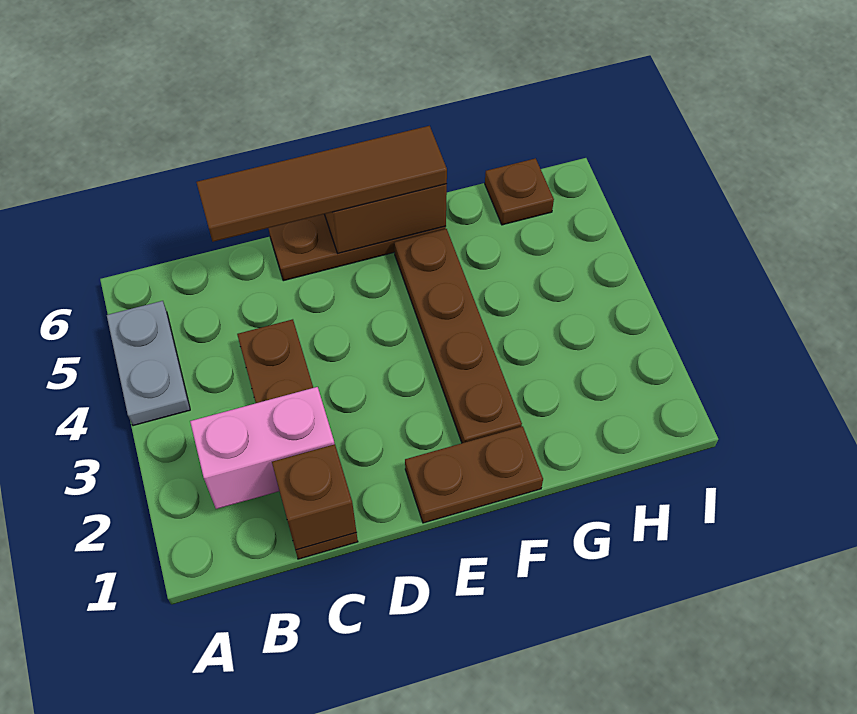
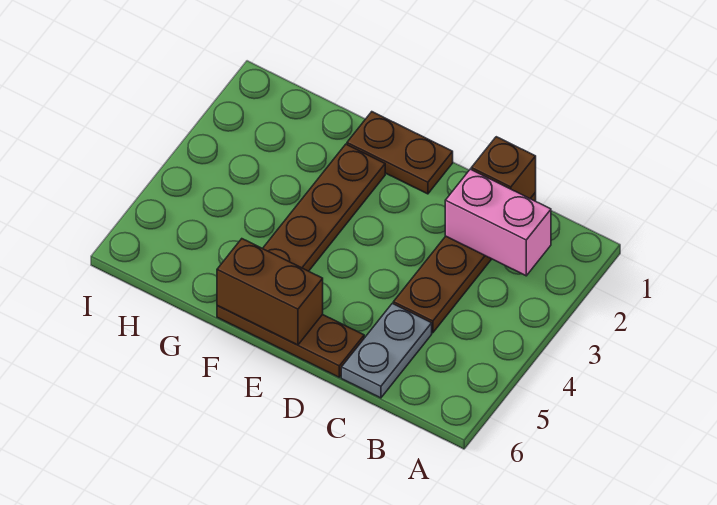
grey 1x2 plate [107,301,190,426] -> grey 1x2 plate moved to [341,303,432,398]
brown 1x4 tile [196,126,447,242] -> none
brown 1x1 plate [485,158,554,225] -> none

